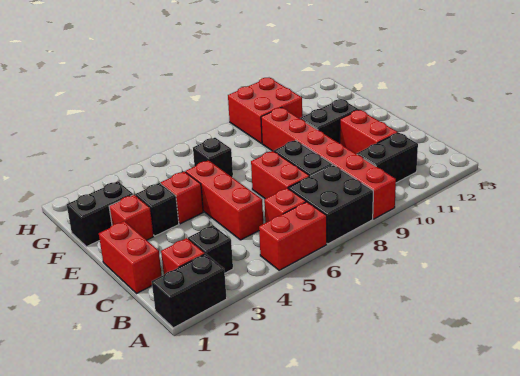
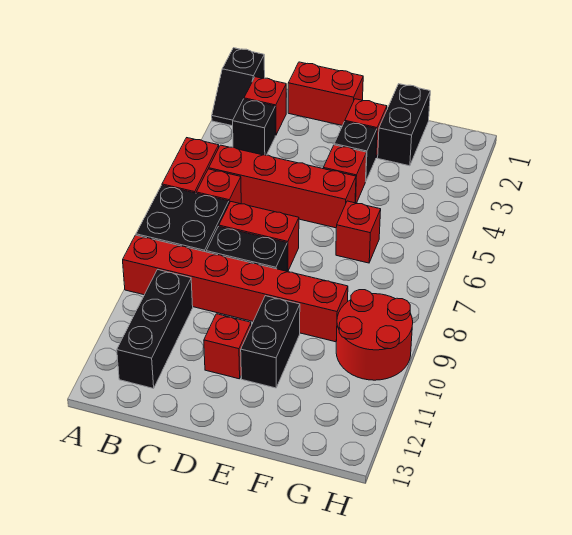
black 1x2 brick [152,254,227,328] -> black 1x2 slope [212,48,265,126]
black 1x2 brick [357,133,418,183] -> black 1x3 brick [117,270,193,388]
red 1x3 brick [186,160,263,240] -> red 1x4 brick [209,145,356,228]
red 1x2 brick [340,110,398,154] -> red 1x1 brick [204,314,251,379]
black 1x1 brick [193,138,233,177] -> red 1x1 brick [336,201,381,263]
red 2x2 brick [228,78,302,143] -> red 2x2 round brick [336,290,413,380]

